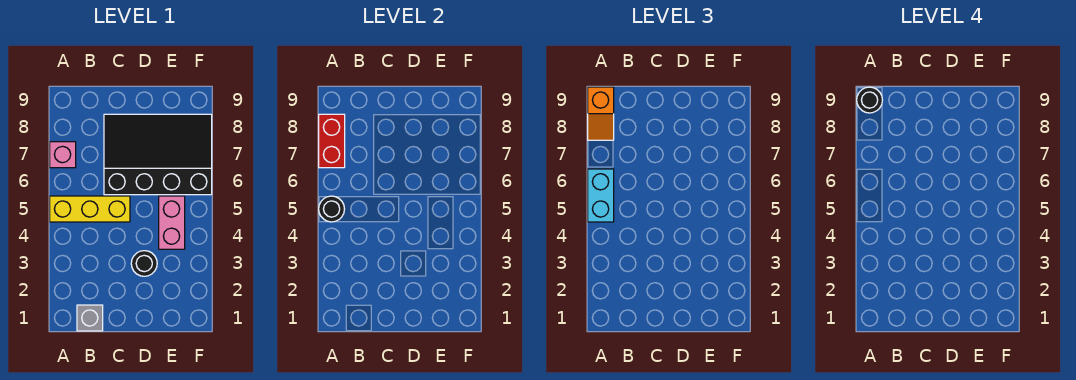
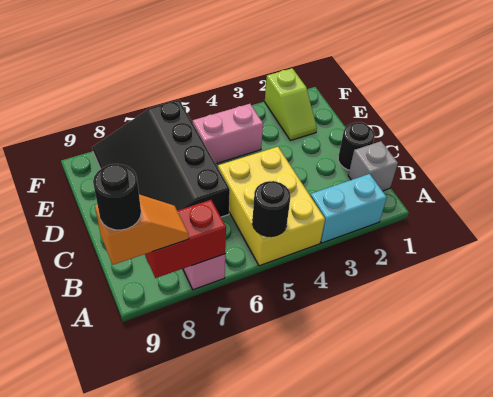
yellow 1x3 brick [50,196,130,222] -> yellow 2x3 brick [218,147,325,266]
cyan 1x2 brick [588,169,614,222] -> cyan 1x2 brick moved to [310,174,387,243]
black 1x1 round brick [131,251,157,276] -> black 1x1 round brick moved to [338,122,375,170]
none -> lime 1x2 slope [265,68,317,141]

